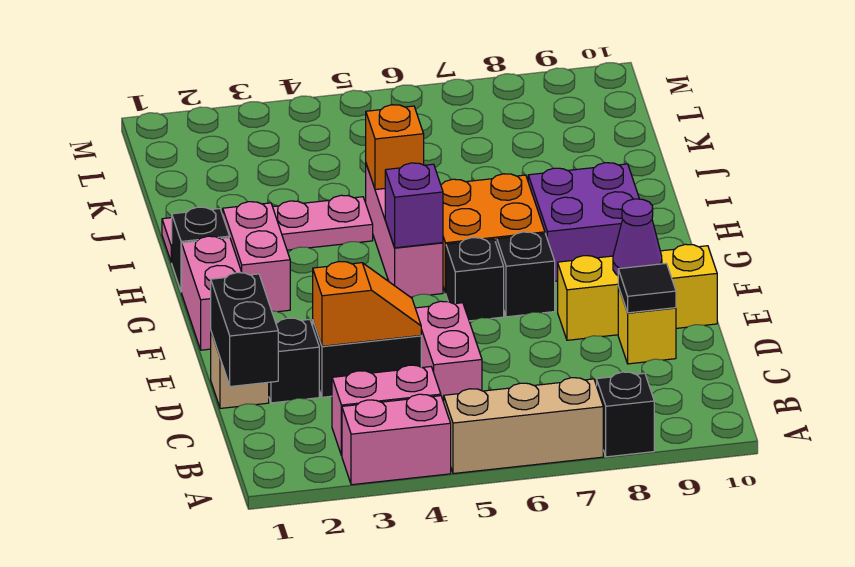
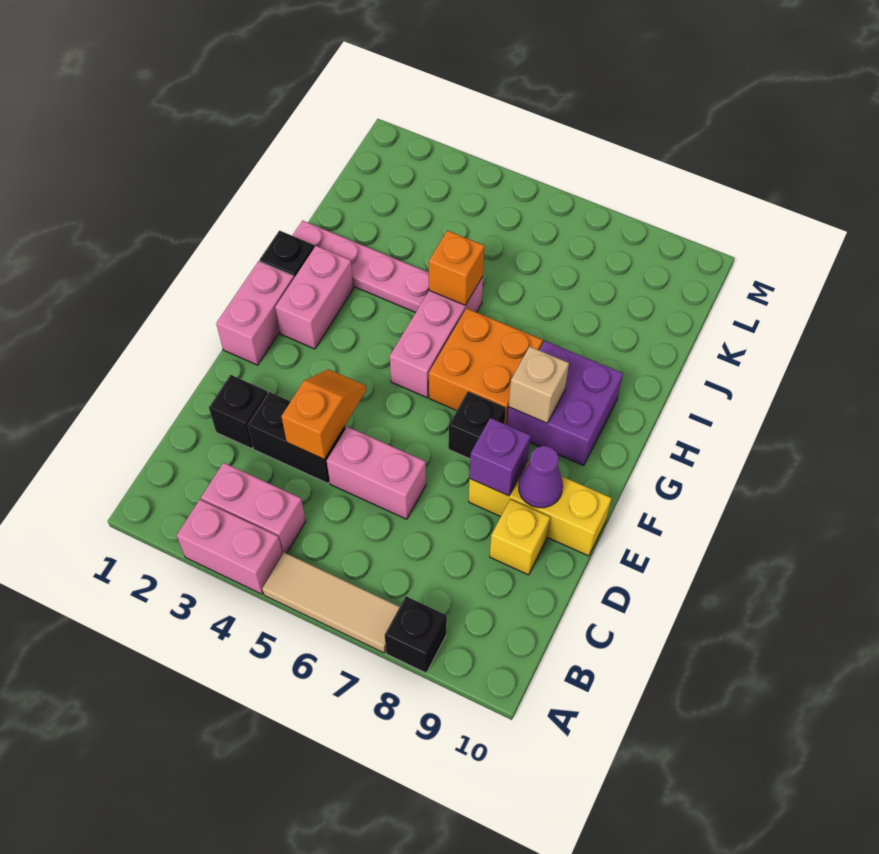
tan 1x3 brick [444,378,603,474] -> tan 1x3 tile [262,552,399,653]
black 1x2 brick [211,273,278,387] -> none
pink 1x2 brick [415,301,482,402] -> pink 1x2 brick turned to [327,427,426,519]
tan 1x1 brick [211,332,269,408] -> tan 1x1 brick moved to [509,346,569,423]
orange 1x2 slope [313,262,421,346] -> orange 1x2 slope turned to [281,369,366,459]
black 1x1 tile [618,263,676,313] -> none
black 1x1 brick [446,238,504,321] -> none
purple 1x1 brick [385,163,443,248] -> purple 1x1 brick moved to [470,418,531,496]

